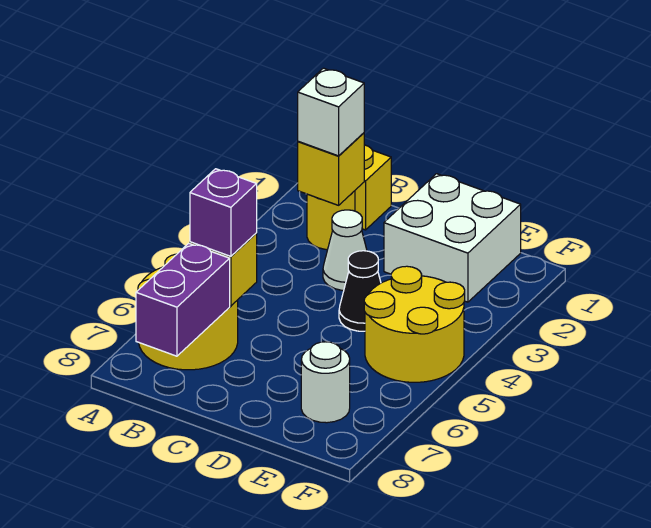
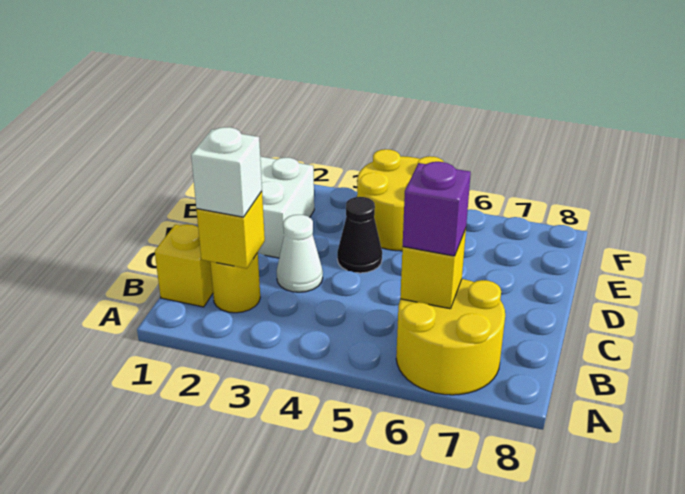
purple 1x2 brick [136,243,230,356] -> none
white 1x1 round brick [301,342,350,423] -> none

